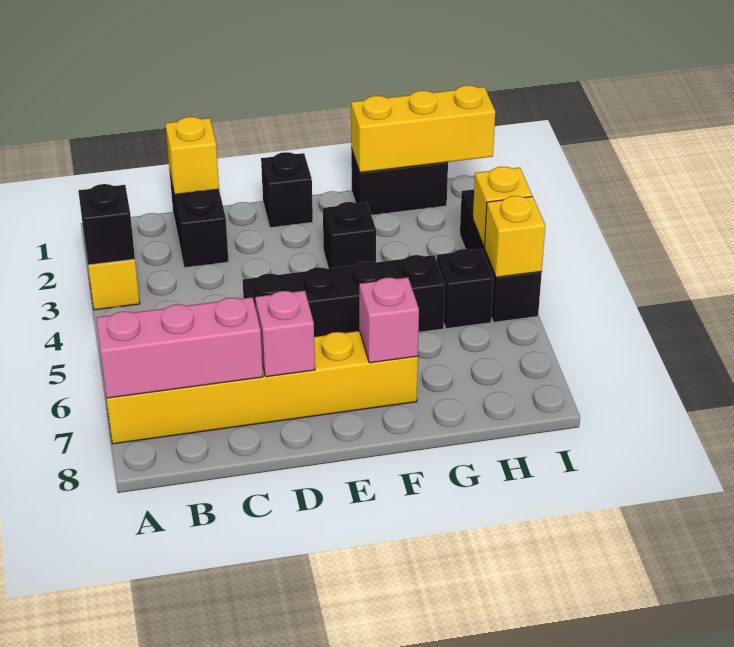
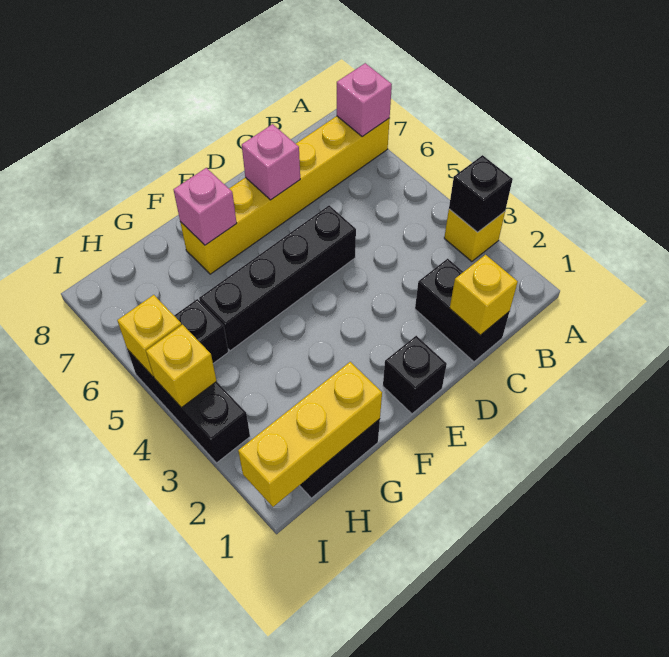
pink 1x3 brick [96,297,263,398] -> pink 1x1 brick [337,63,392,137]
black 1x1 brick [323,202,376,268] -> none

